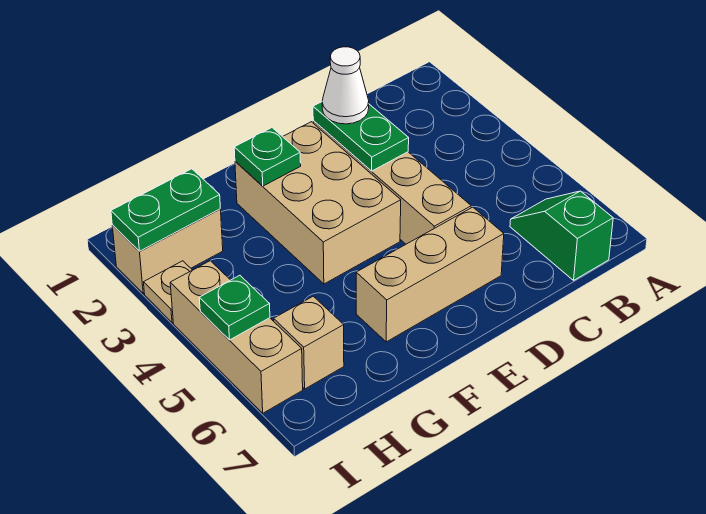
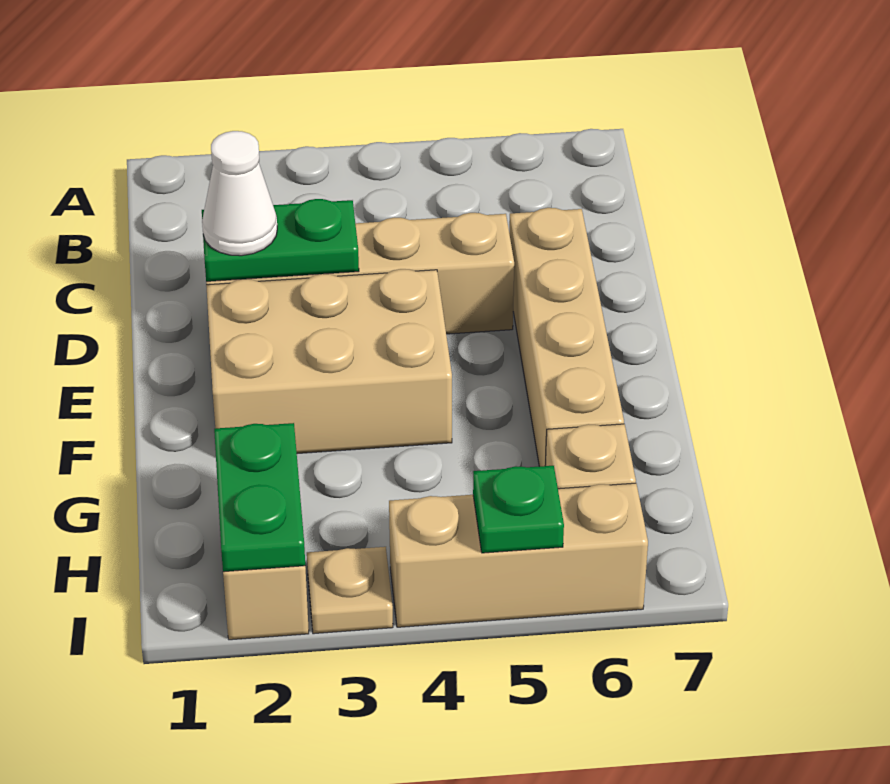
green 1x2 slope [510,191,613,280] -> none
tan 1x3 brick [356,207,504,342] -> tan 1x4 brick [509,208,624,466]
green 1x1 plate [234,128,301,186] -> none

